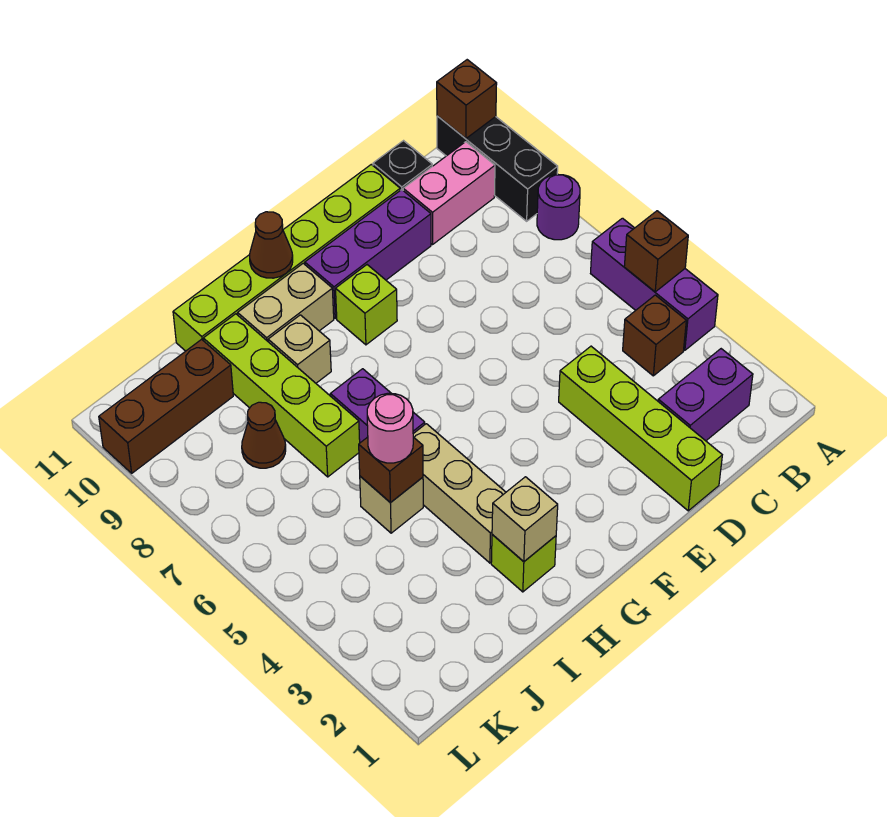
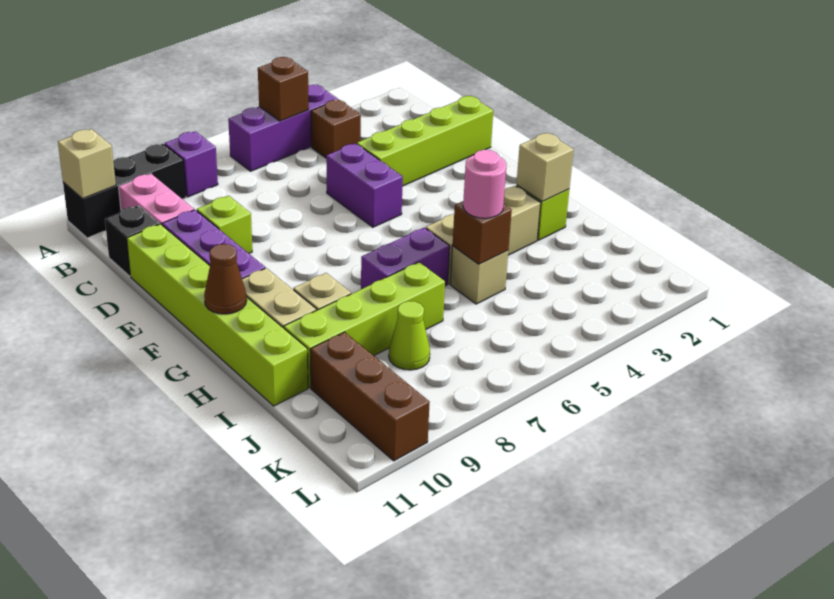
purple 1x1 round brick [537,174,580,240] -> purple 1x1 brick [165,131,218,197]
brown 1x1 brick [437,60,497,139] -> tan 1x1 brick [58,129,116,199]
purple 1x2 brick [658,349,753,441] -> purple 1x2 brick moved to [326,143,403,227]
lime 1x1 brick [336,265,397,345] -> lime 1x1 brick moved to [197,196,252,253]
brown 1x1 cone [242,402,286,468] -> lime 1x1 cone [389,301,430,370]

